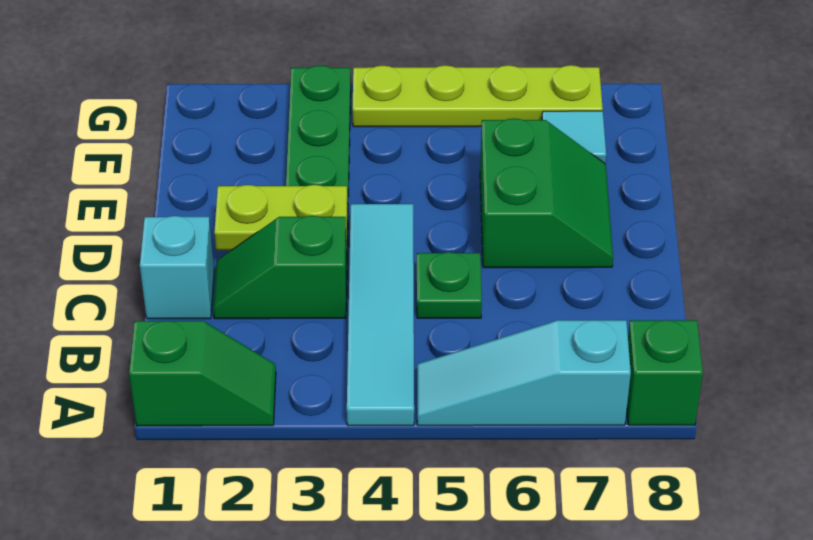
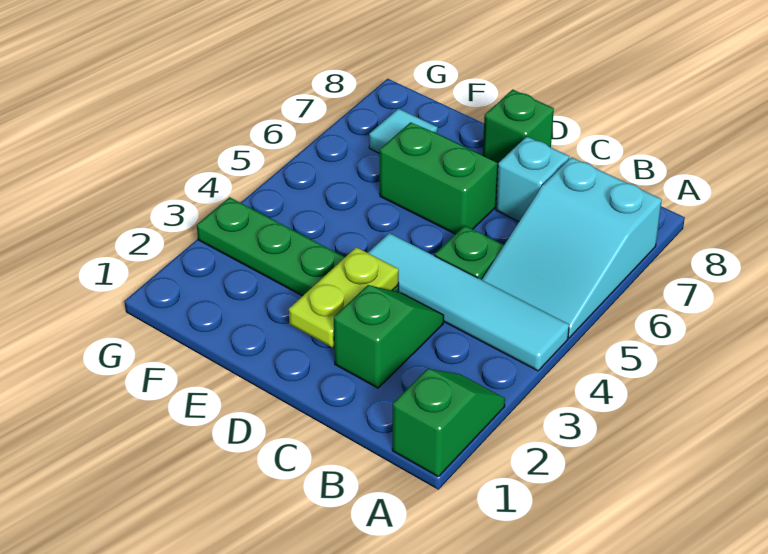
cyan 1x3 slope [417,320,631,426] -> cyan 2x3 slope [482,157,662,338]
green 1x1 brick [627,320,703,425] -> green 1x1 brick moved to [483,90,554,163]
cyan 1x1 brick [140,216,214,319] -> cyan 1x1 brick moved to [496,137,569,221]
green 1x2 slope [213,216,347,319] -> green 1x2 slope turned to [334,285,444,388]
lime 1x4 plate [353,65,603,127] -> none

